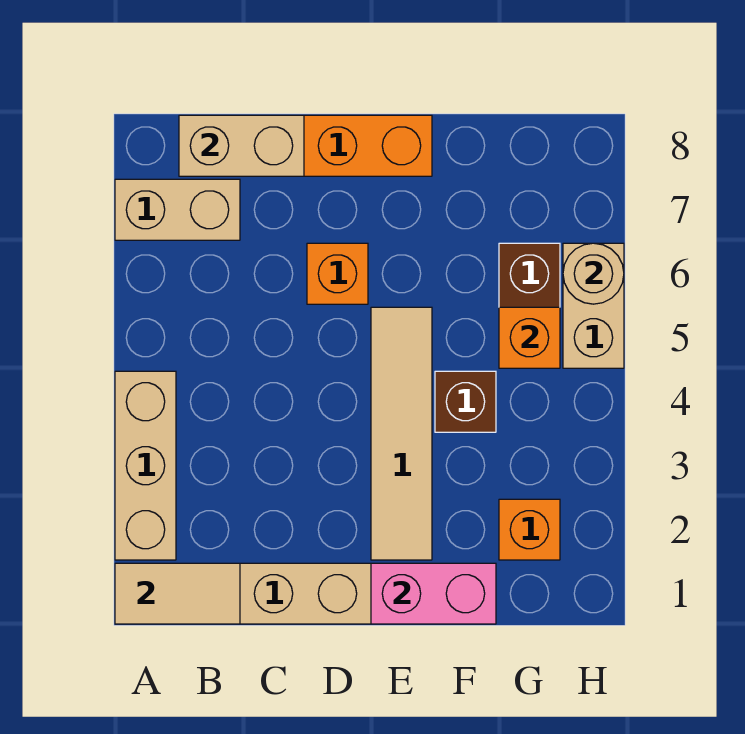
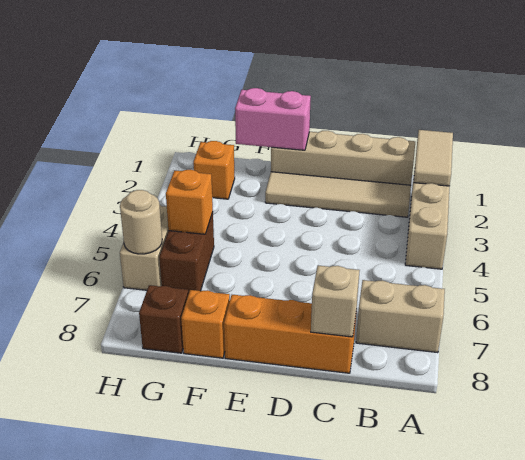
tan 1x2 tile [115,563,240,624] -> tan 1x2 tile turned to [414,130,453,186]
tan 1x2 brick [179,115,304,176] -> tan 1x1 brick [311,265,360,337]
orange 1x1 brick [307,243,368,304] -> orange 1x1 brick moved to [181,290,230,358]
tan 1x4 tile [371,307,432,560] -> tan 1x4 tile turned to [265,172,411,217]
brown 1x1 brick [435,371,496,432] -> brown 1x1 brick moved to [139,285,188,353]

